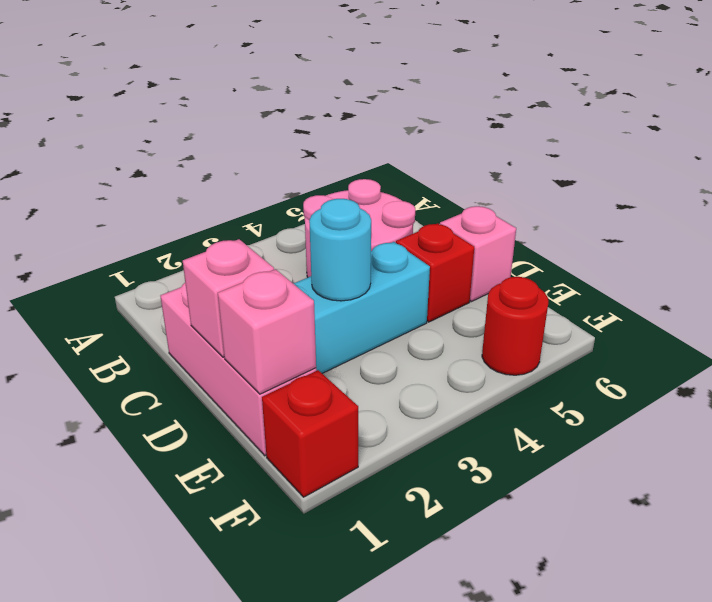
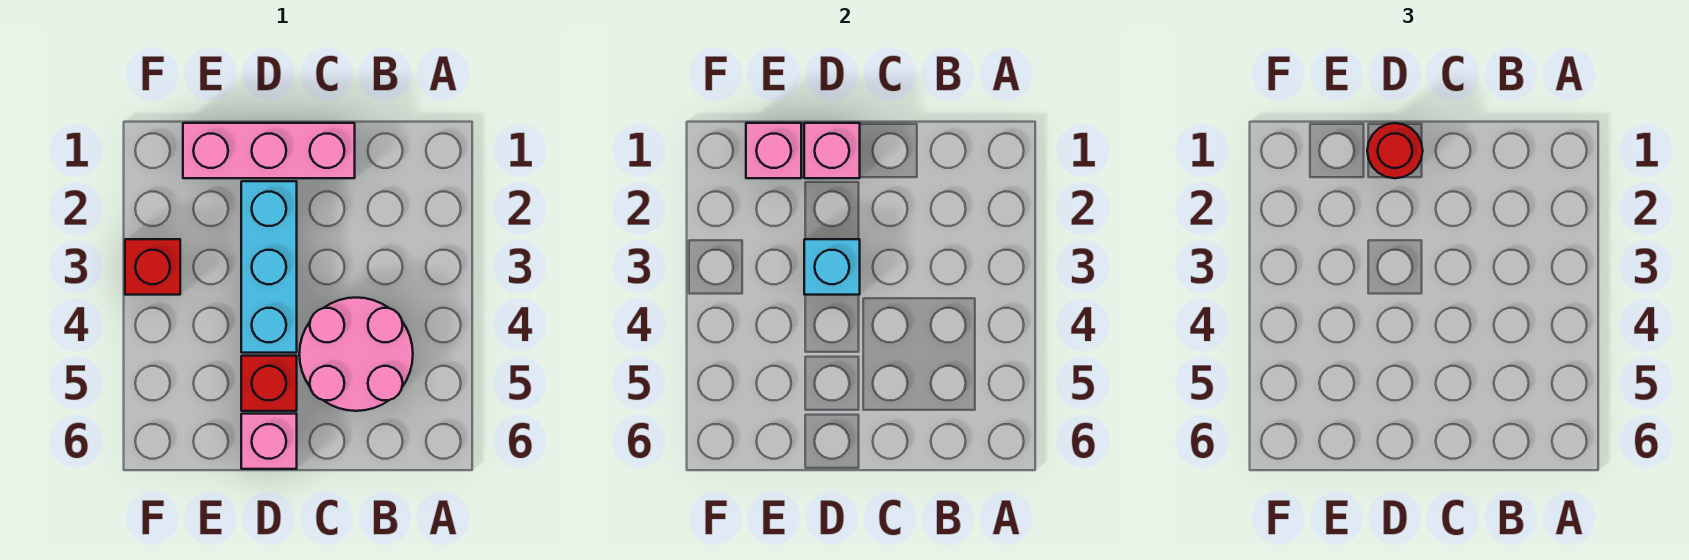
cyan 1x1 round brick [309,199,371,301] -> cyan 1x1 brick [804,239,860,295]
red 1x1 brick [262,370,358,497] -> red 1x1 brick moved to [125,239,180,295]
red 1x1 round brick [482,277,548,375] -> red 1x1 round brick moved to [1367,123,1423,178]

